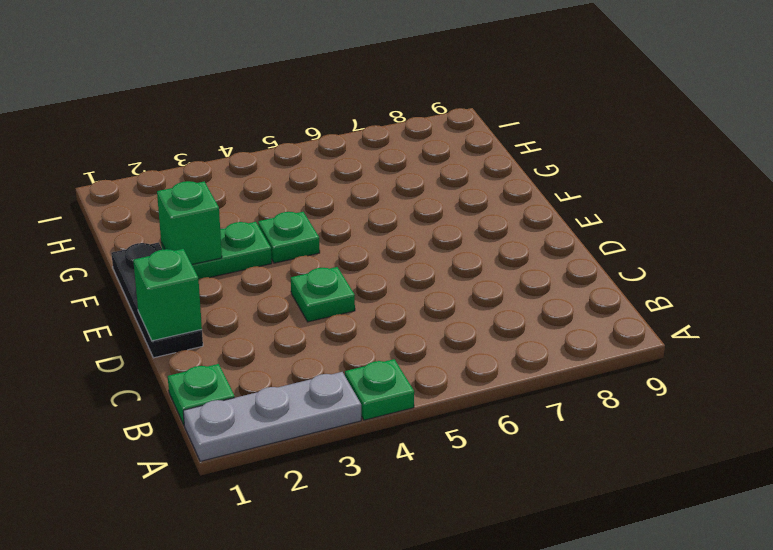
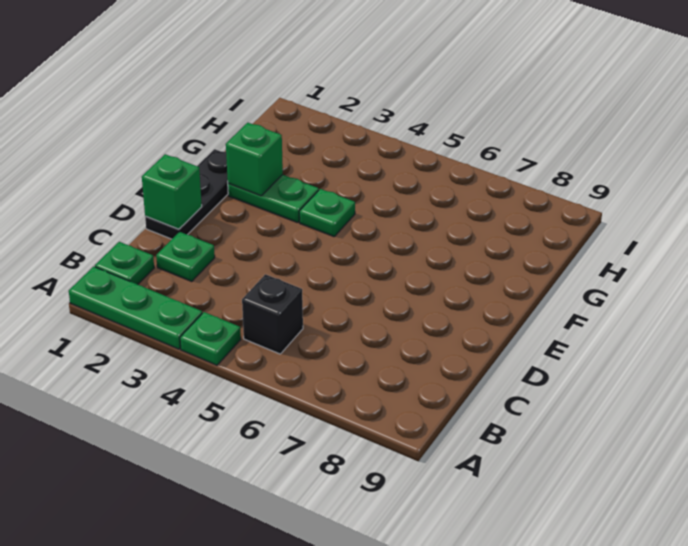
grey 1x3 plate [183,372,361,461] -> green 1x3 plate [69,266,202,349]
none -> black 1x1 brick [242,274,303,354]
green 1x1 plate [291,267,355,322] -> green 1x1 plate moved to [156,232,215,281]

